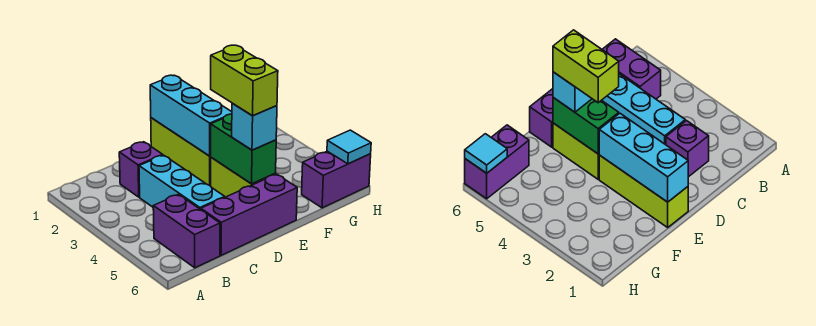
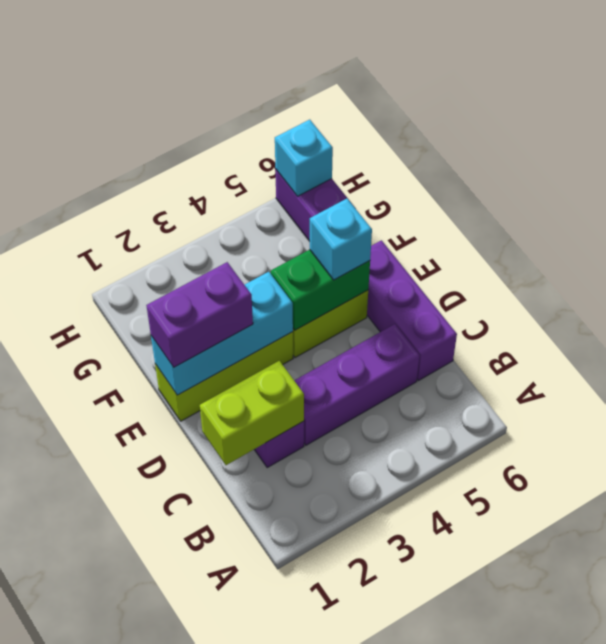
purple 1x2 brick [153,195,220,268] -> purple 1x2 brick moved to [146,262,253,367]
cyan 1x3 brick [139,155,225,209] -> purple 1x3 brick [294,324,420,445]
lime 1x2 brick [211,45,278,116] -> lime 1x2 brick moved to [200,361,304,465]
cyan 1x1 tile [327,130,371,164] -> cyan 1x1 brick [275,120,333,196]

